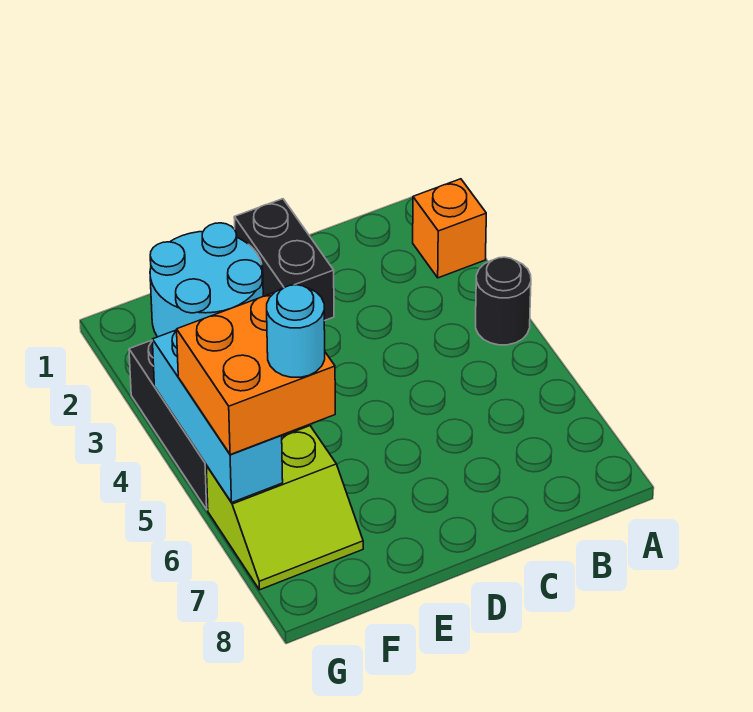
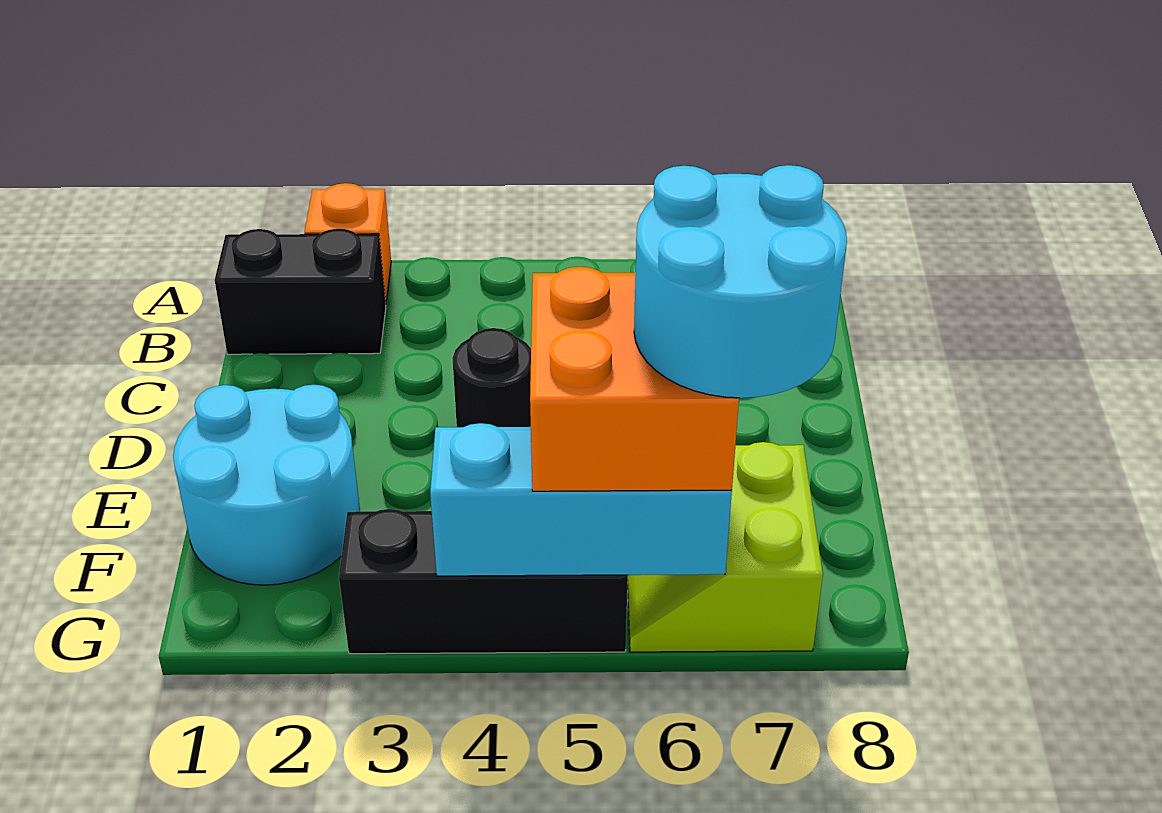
black 1x1 round brick [476,257,531,345] -> black 1x1 round brick moved to [452,328,531,427]
black 1x2 brick [234,199,334,321] -> black 1x2 brick moved to [215,229,386,354]
lime 2x2 slope [206,426,363,590] -> lime 2x2 slope turned to [627,442,823,652]
cyan 1x1 round brick [267,285,325,377] -> cyan 2x2 round brick [634,165,847,398]

